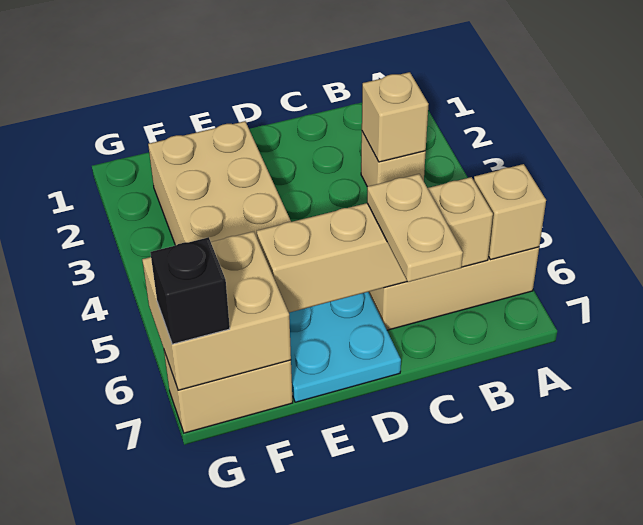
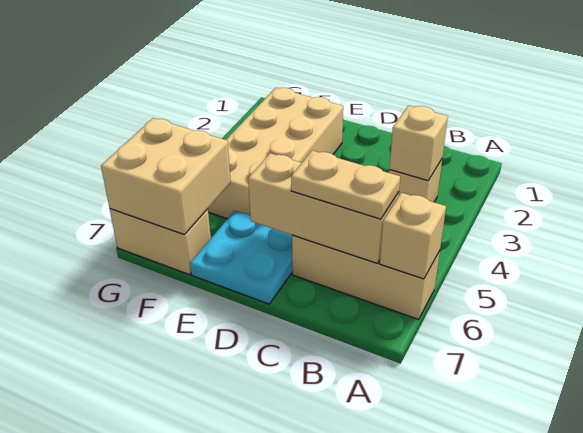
tan 1x4 brick [257,177,493,313] -> tan 1x3 brick [248,153,399,263]
tan 1x2 plate [367,174,463,282] -> tan 1x2 plate turned to [291,151,400,219]
black 1x1 brick [150,237,230,344] -> none

